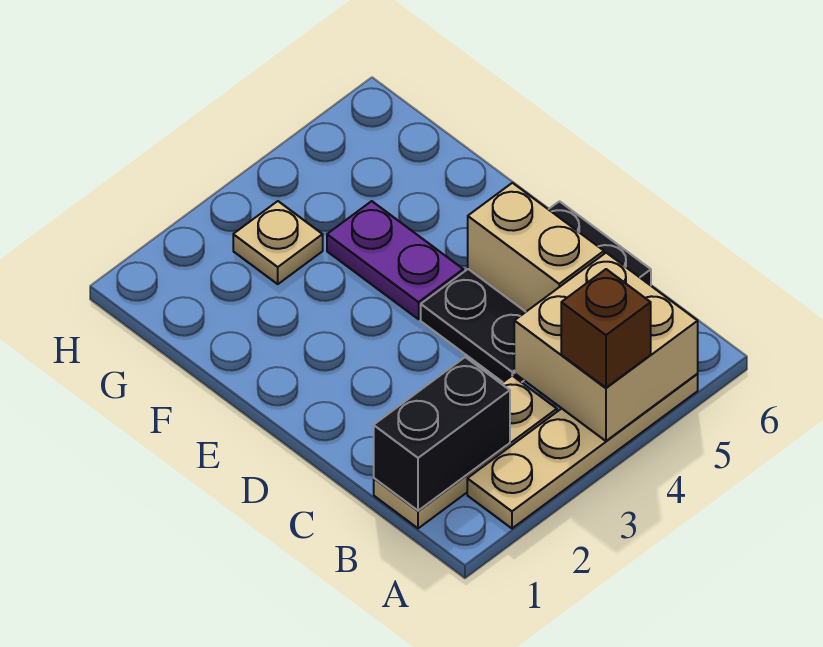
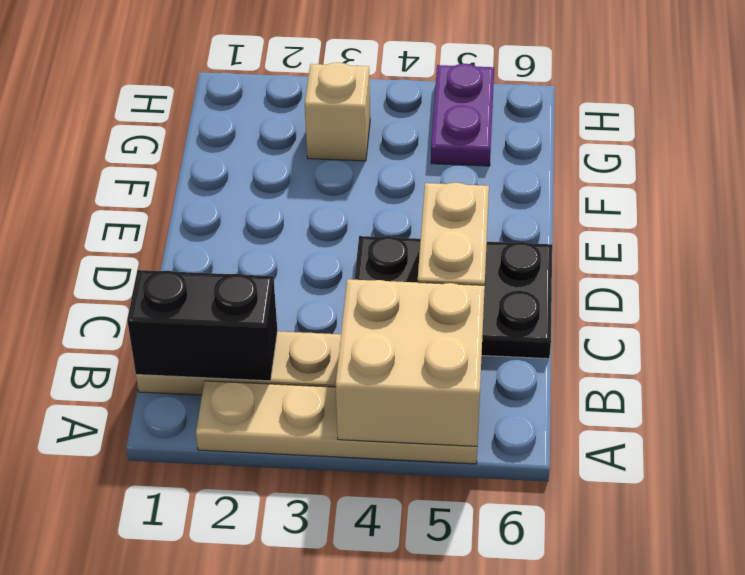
brown 1x1 brick [561,269,651,388] -> none
purple 1x2 plate [327,201,463,319] -> purple 1x2 plate moved to [431,64,494,166]
tan 1x1 plate [233,201,323,284] -> tan 1x1 brick [305,63,370,161]

